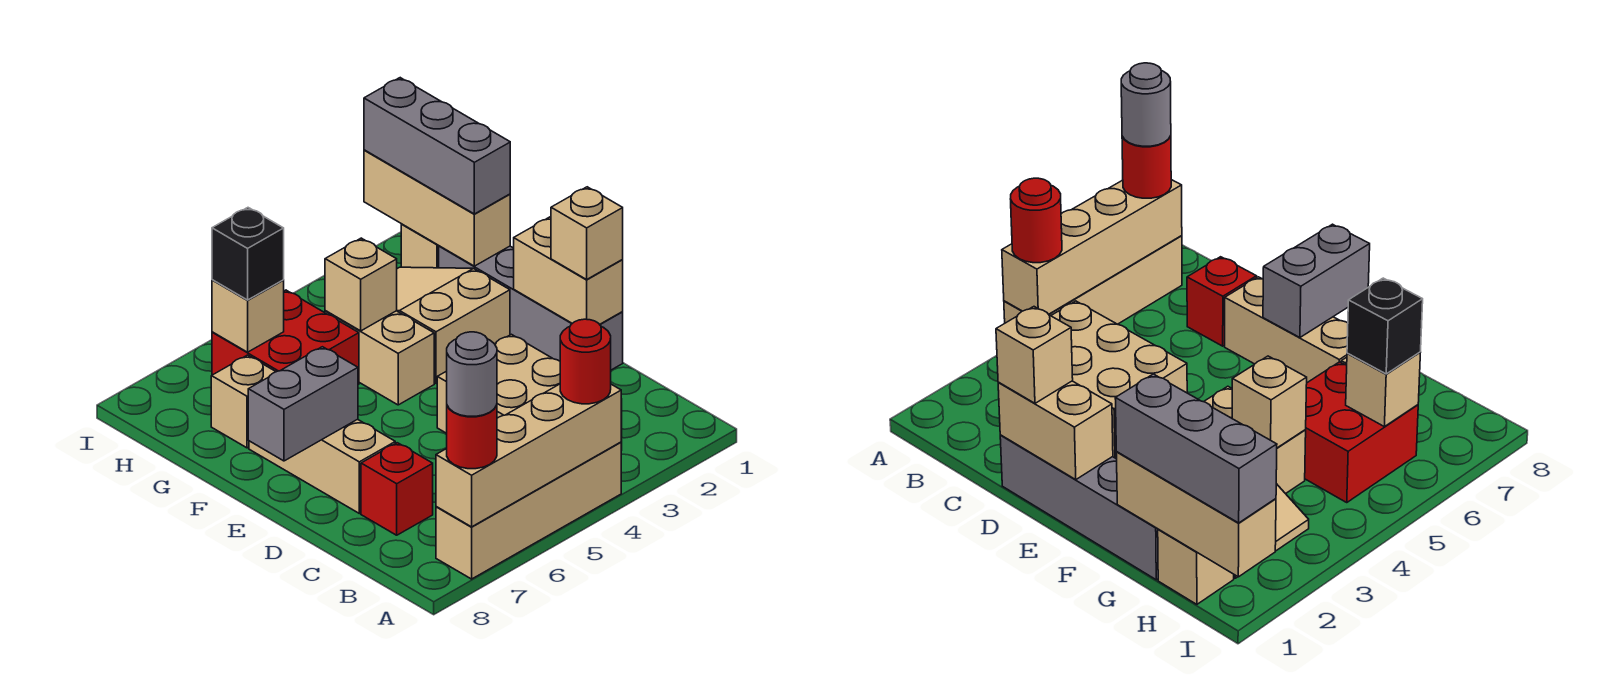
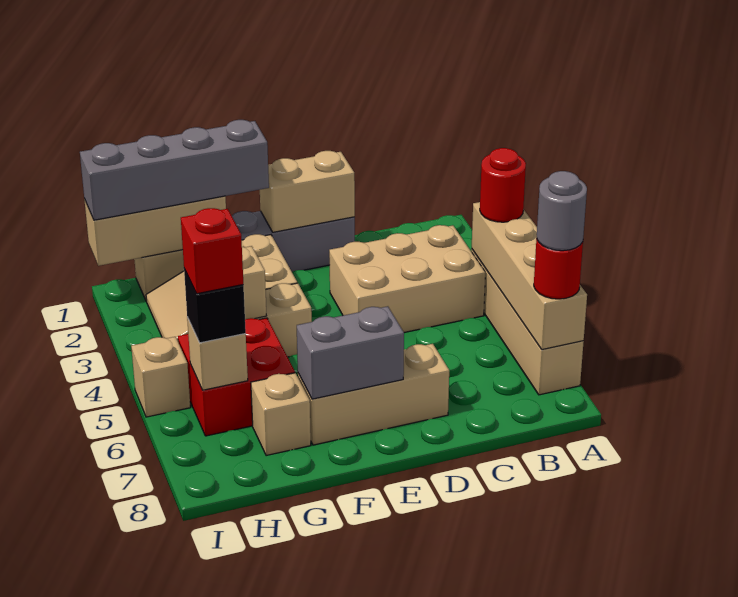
red 1x1 brick [361,443,433,535] -> red 1x1 brick moved to [181,208,243,294]
tan 1x1 brick [551,187,623,279] -> tan 1x1 brick moved to [131,337,190,417]
grey 1x2 brick [248,347,358,461] -> grey 1x2 brick turned to [297,306,404,399]
grey 1x3 brick [364,78,510,214] -> grey 1x4 brick [80,120,269,220]

